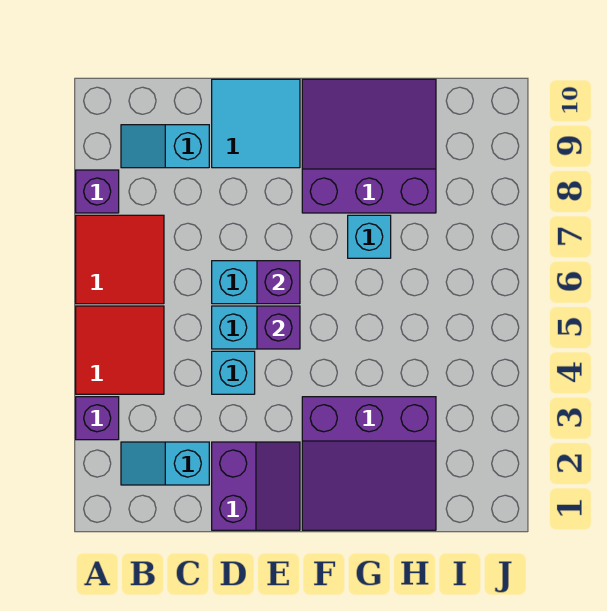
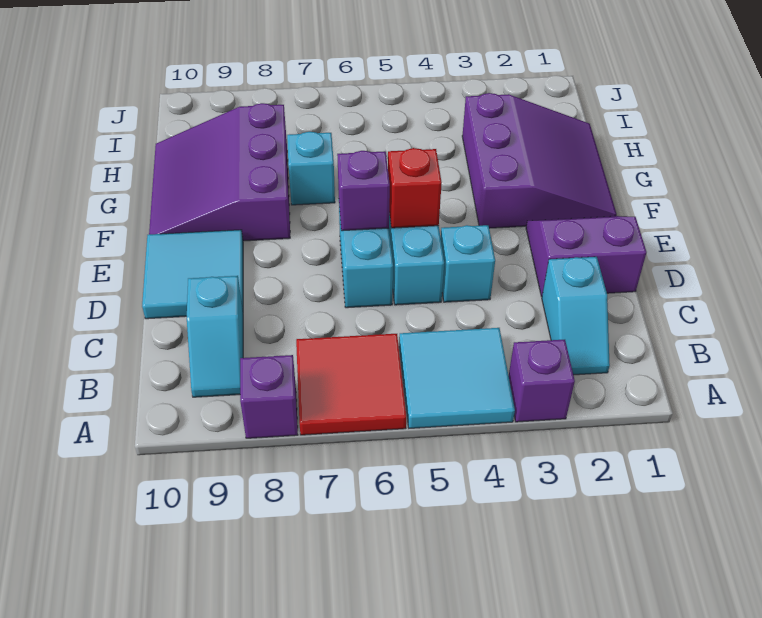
red 2x2 tile [76,306,164,394] -> cyan 2x2 tile [399,328,515,428]
purple 1x1 brick [257,306,300,349] -> red 1x1 brick [388,148,442,228]

